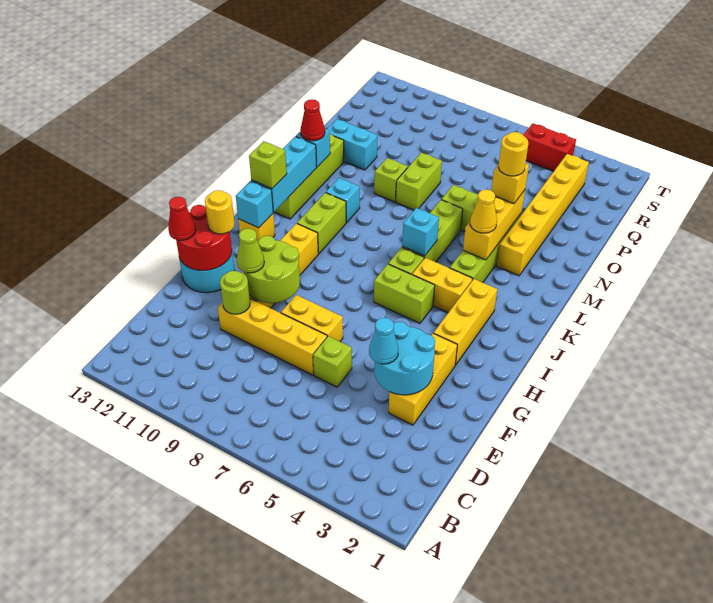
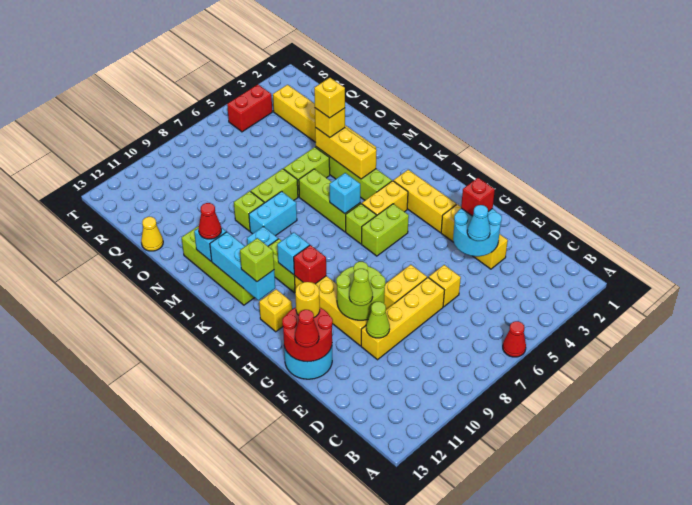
none -> red 1x1 cone [503,321,526,357]
lime 1x1 brick [313,336,352,387] -> yellow 1x1 brick [429,265,461,307]
lime 1x1 round brick [220,271,250,314] -> lime 1x1 cone [366,302,390,338]
none -> red 1x1 brick [461,178,495,216]
none -> red 1x1 brick [294,245,326,284]
cyan 1x1 brick [236,181,273,228] -> cyan 1x1 brick moved to [277,233,309,275]
yellow 1x1 cone [470,190,497,233] -> yellow 1x1 cone moved to [141,217,163,251]
yellow 1x1 round brick [498,132,528,176] -> yellow 1x1 brick [314,78,345,118]
lime 1x2 brick [396,152,442,210] -> lime 1x2 brick turned to [251,169,298,203]
cyan 1x2 brick [327,119,377,170] -> cyan 1x2 brick moved to [249,191,297,236]

